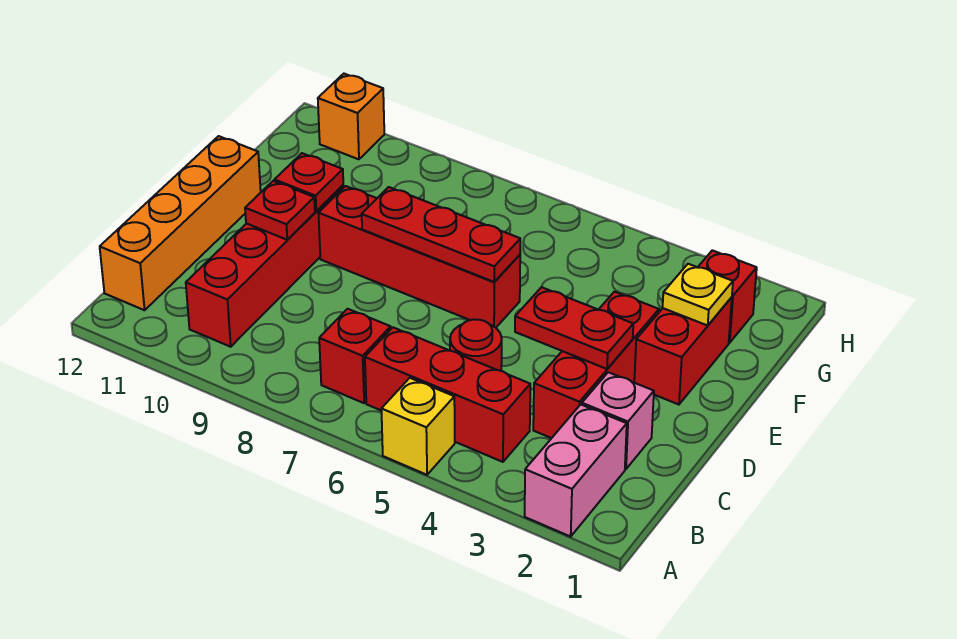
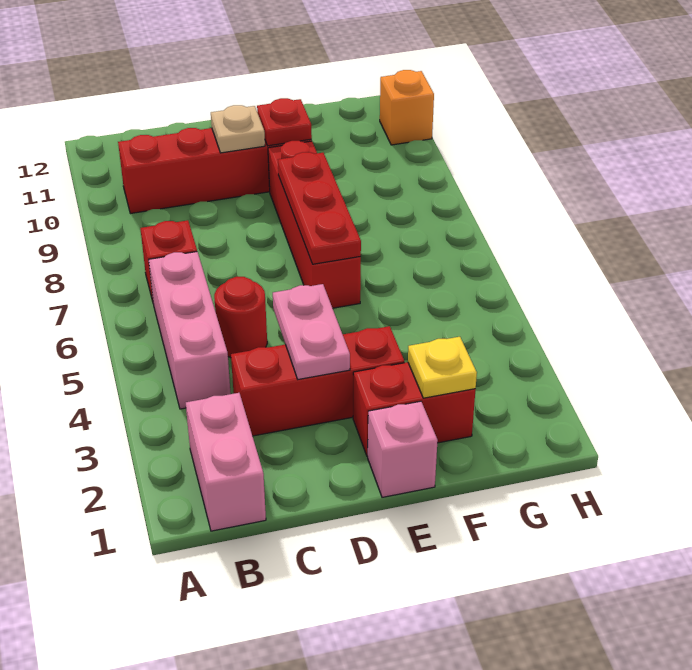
pink 1x2 brick [525,405,627,537] -> pink 1x2 brick turned to [186,393,266,531]
yellow 1x1 brick [381,378,455,475] -> none
red 1x3 brick [365,327,530,462] -> pink 1x3 brick [149,252,231,409]
orange 1x4 brick [100,136,261,310] -> none
pink 1x1 brick [582,372,654,469] -> pink 1x1 brick moved to [368,401,438,497]
red 1x2 plate [515,287,633,369] -> pink 1x2 plate [273,284,350,379]
red 1x1 plate [245,181,315,240] -> tan 1x1 plate [211,105,265,153]
red 1x1 brick [698,250,757,343] -> none

